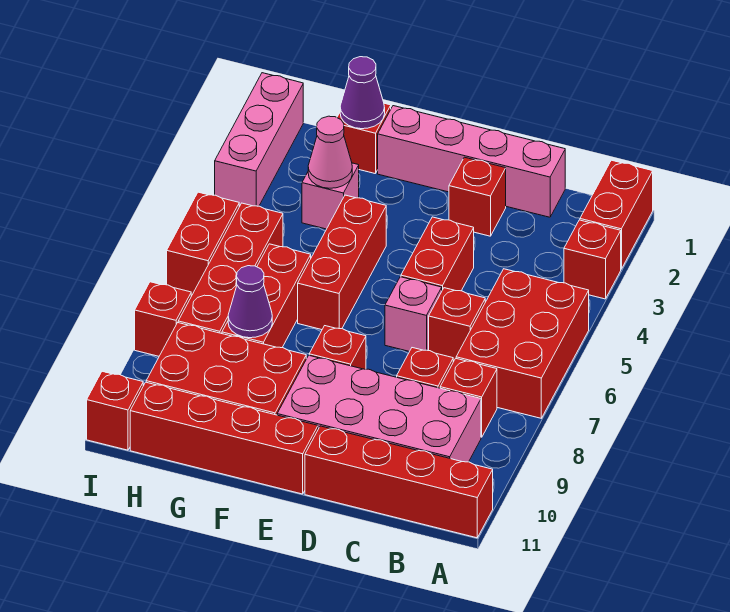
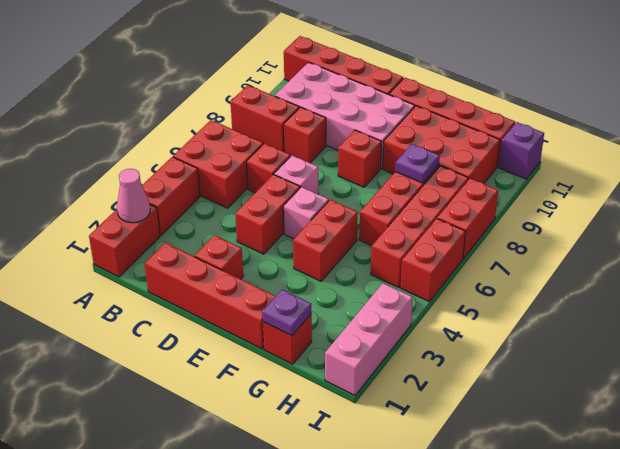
red 1x1 brick [564,220,621,299] -> red 1x2 brick [142,157,200,235]
red 2x3 brick [456,269,589,418] -> red 2x2 brick [173,120,263,208]
red 1x1 brick [440,359,497,437] -> red 1x2 brick [231,85,299,152]
pink 1x4 brick [378,106,565,217] -> red 1x4 brick [145,243,276,349]
red 1x3 brick [298,195,386,330] -> red 1x2 brick [293,200,358,281]
purple 1x1 cone [340,57,385,129] -> purple 1x1 plate [262,290,311,336]
pink 1x1 brick [302,163,359,229] -> pink 1x1 brick moved to [283,187,329,239]
pink 1x1 cone [308,116,352,188] -> pink 1x1 cone moved to [117,169,150,223]
purple 1x1 cone [228,266,272,338] -> purple 1x1 plate [395,144,440,183]
red 1x1 brick [135,282,191,356] -> red 1x2 brick [437,178,498,258]
red 1x1 brick [87,371,143,450] -> purple 1x1 brick [499,122,544,179]

